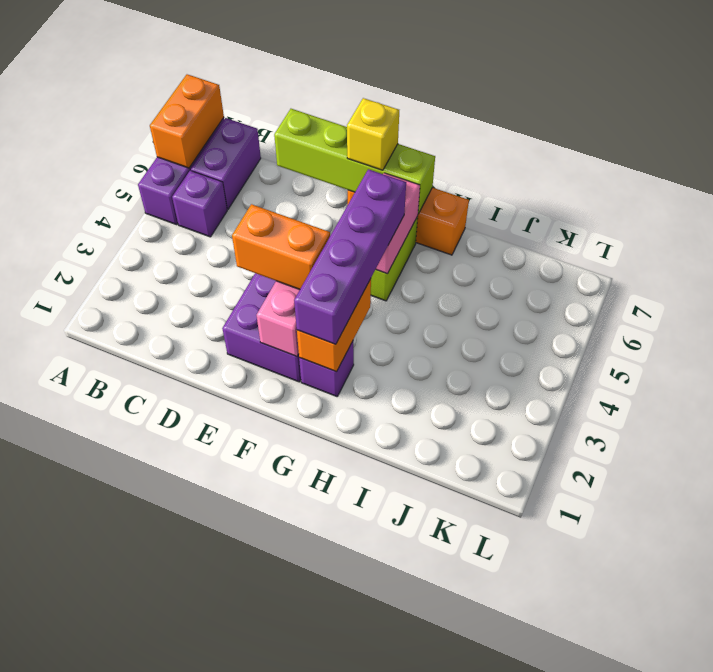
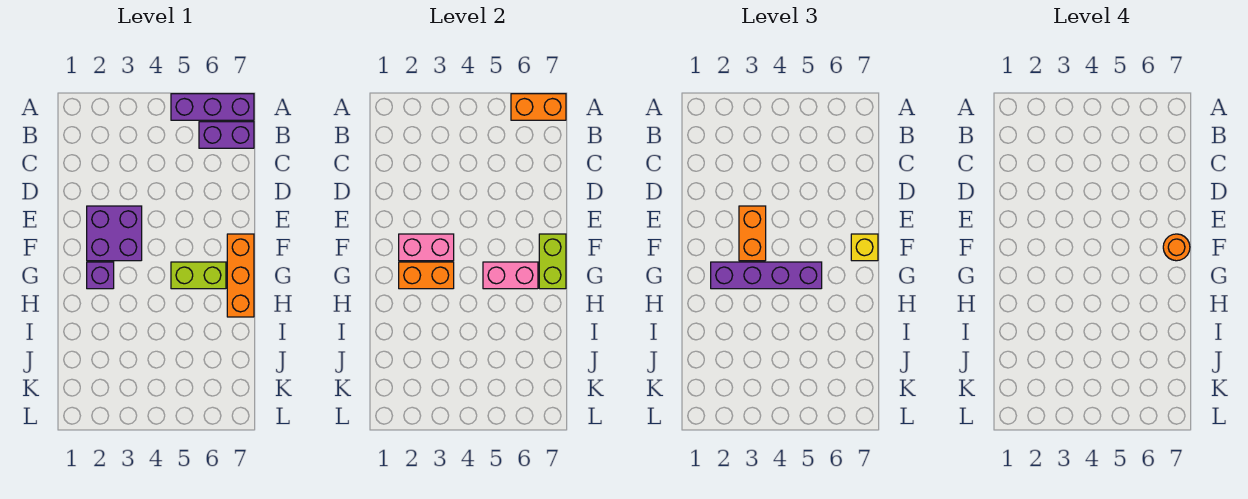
purple 1x1 brick [172,171,227,237] -> none
lime 1x4 brick [274,109,435,214] -> lime 1x2 brick [539,234,566,289]
none -> orange 1x1 round brick [1163,234,1190,261]

